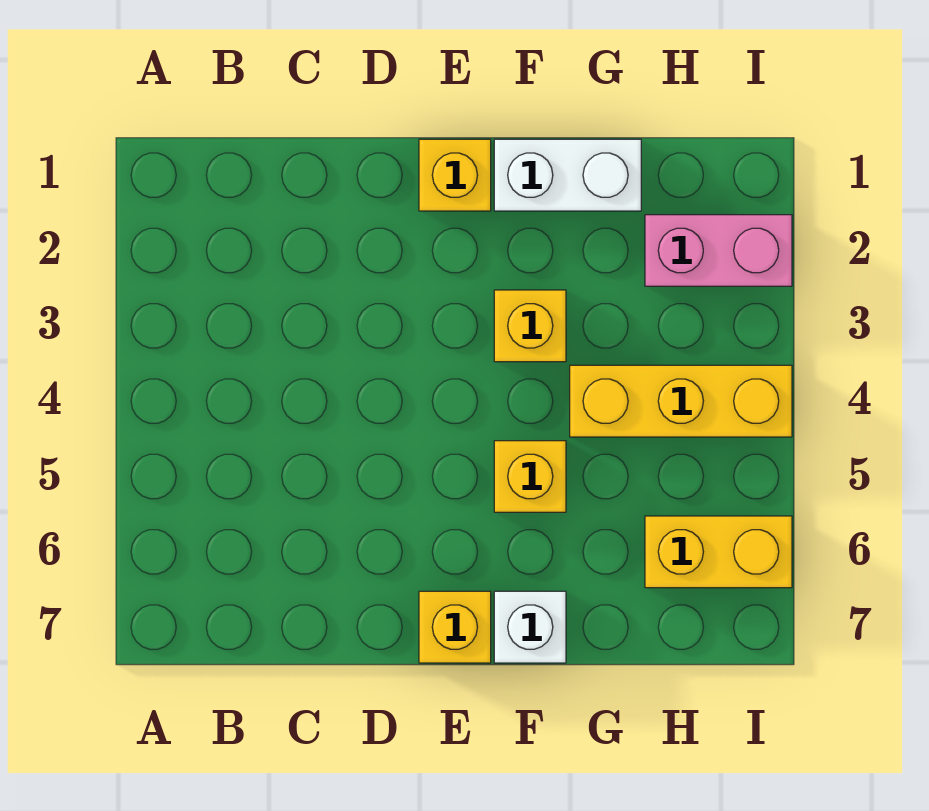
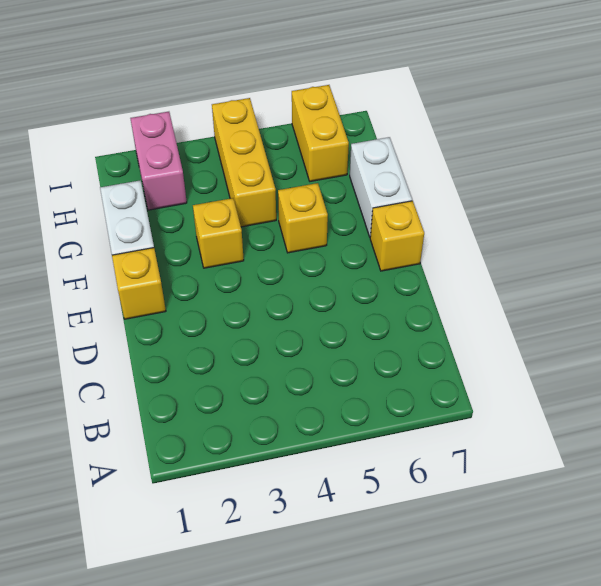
white 1x1 brick [494,591,566,663] -> white 1x2 brick [350,137,412,237]

